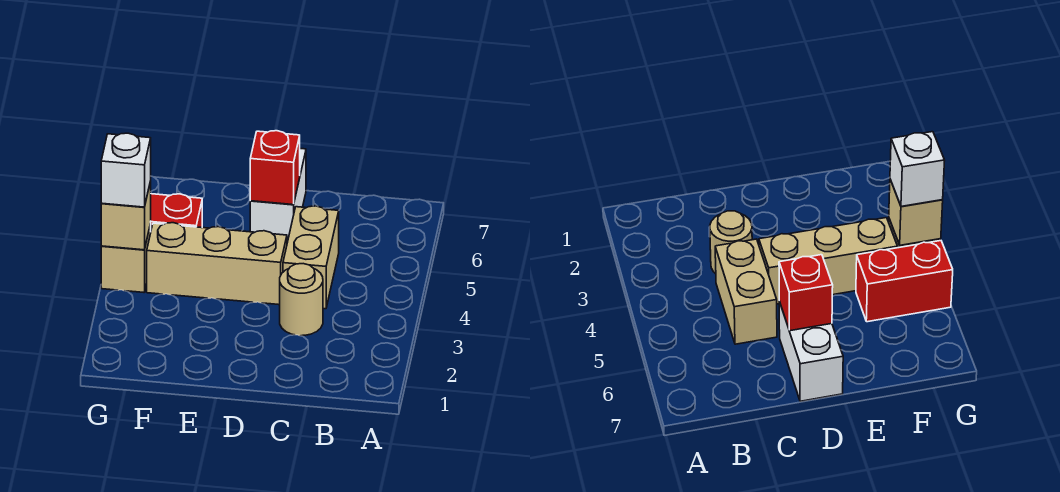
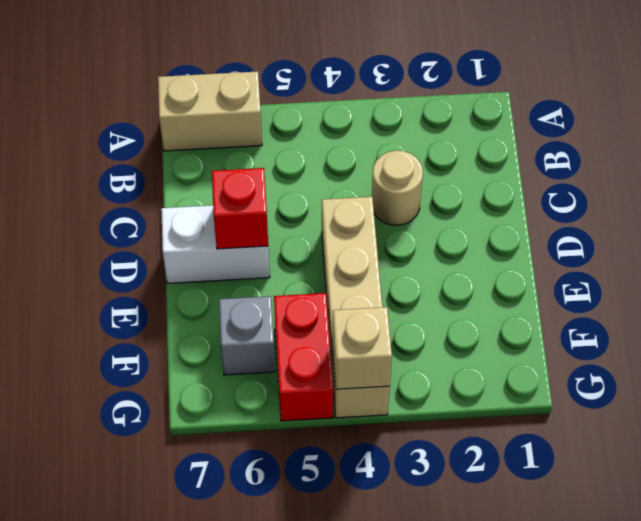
tan 1x2 brick [283,206,339,309] -> tan 1x2 brick moved to [158,71,262,151]
none -> grey 1x1 brick [219,296,275,375]
white 1x1 brick [101,133,151,207] -> none

